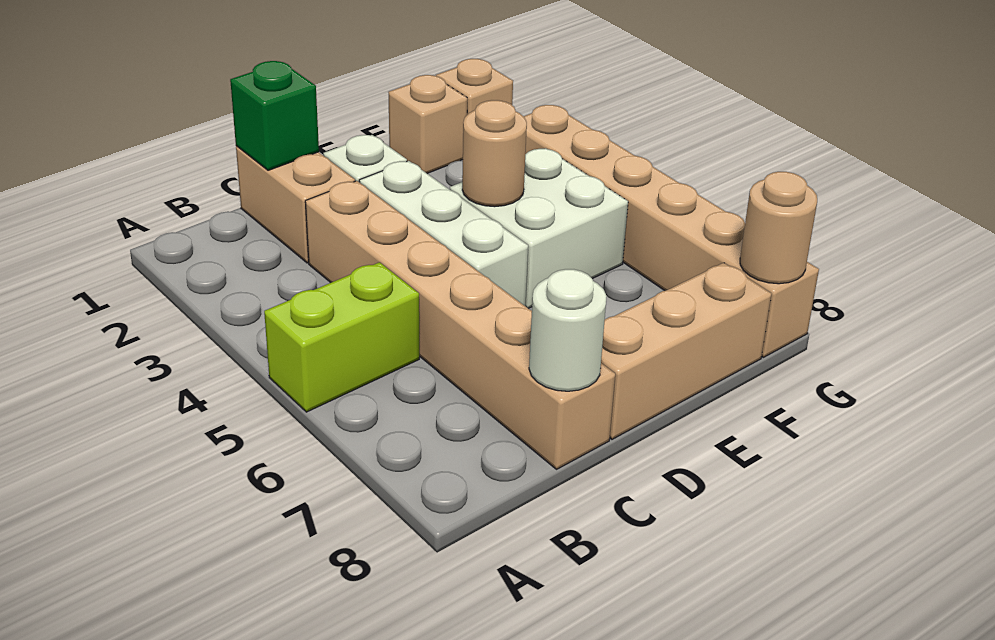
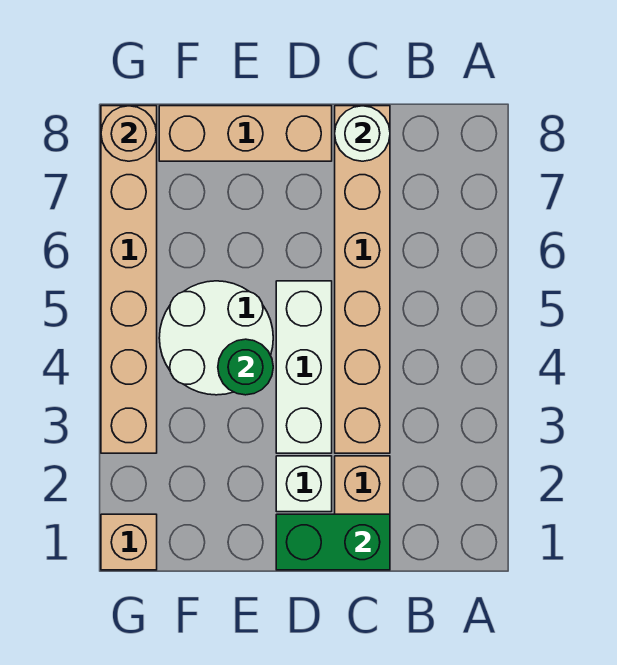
lime 1x2 brick [264,262,419,412] -> none
green 1x1 brick [230,61,319,170] -> green 1x2 brick [276,514,390,570]
white 2x2 brick [450,148,628,308] -> white 2x2 round brick [159,281,273,395]
tan 1x1 round brick [462,100,527,207] -> green 1x1 round brick [218,339,273,395]
tan 1x1 brick [388,75,467,173] -> none

